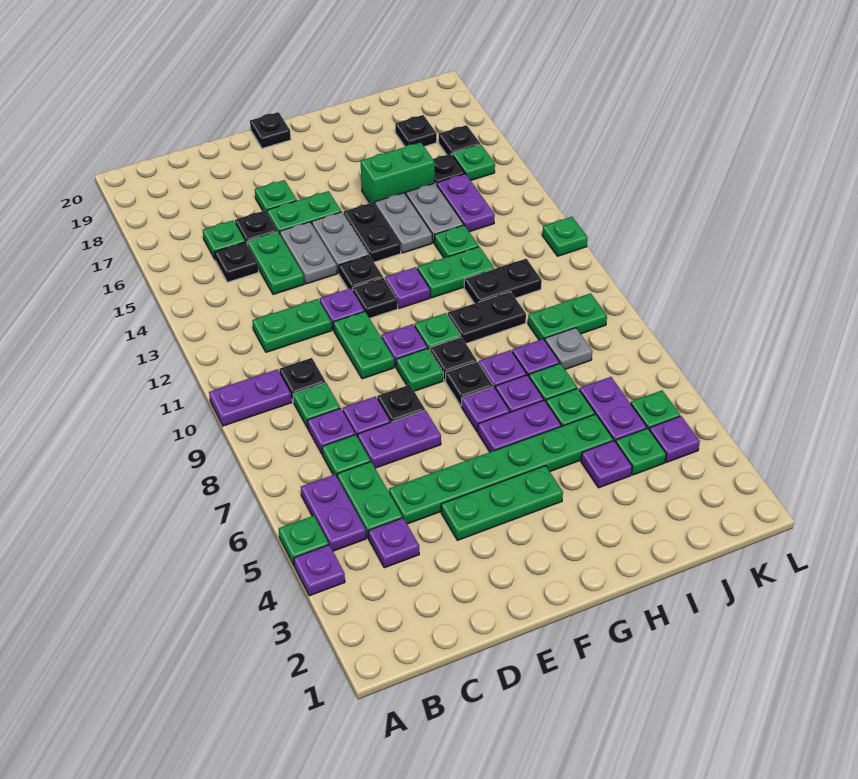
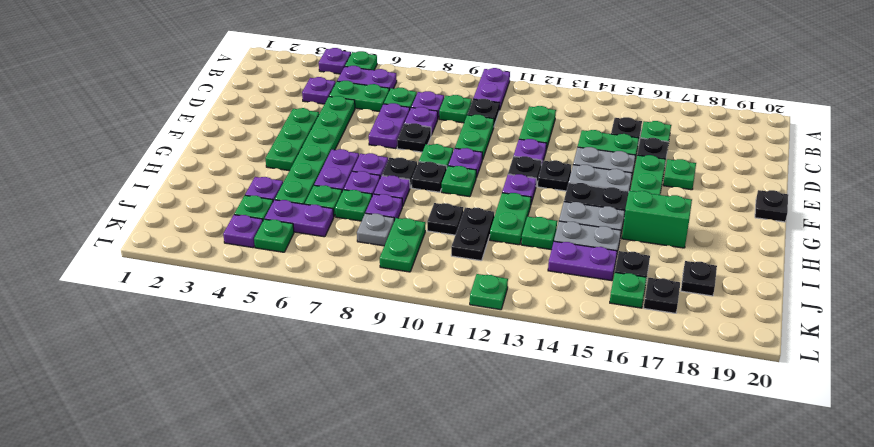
green 1x2 plate [333,311,394,379] -> green 1x2 plate turned to [455,115,494,160]
black 1x2 plate [447,292,526,343] -> black 1x1 plate [427,203,463,235]
green 1x2 brick [361,142,435,204] -> green 1x2 brick turned to [622,191,692,248]

